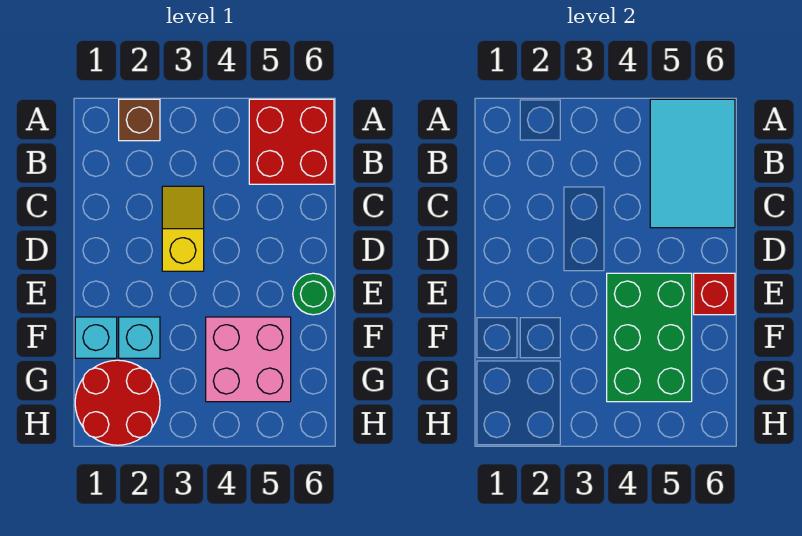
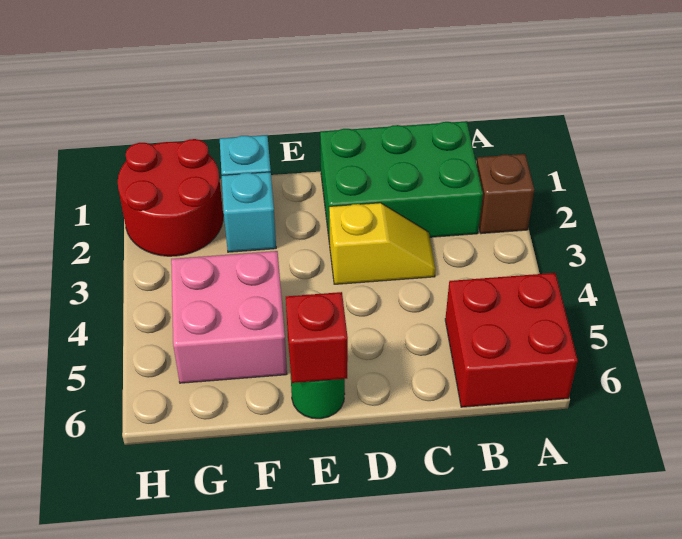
cyan 2x3 tile [650,99,735,228] -> none
green 2x3 brick [607,273,692,402] -> green 2x3 brick moved to [320,121,483,244]

